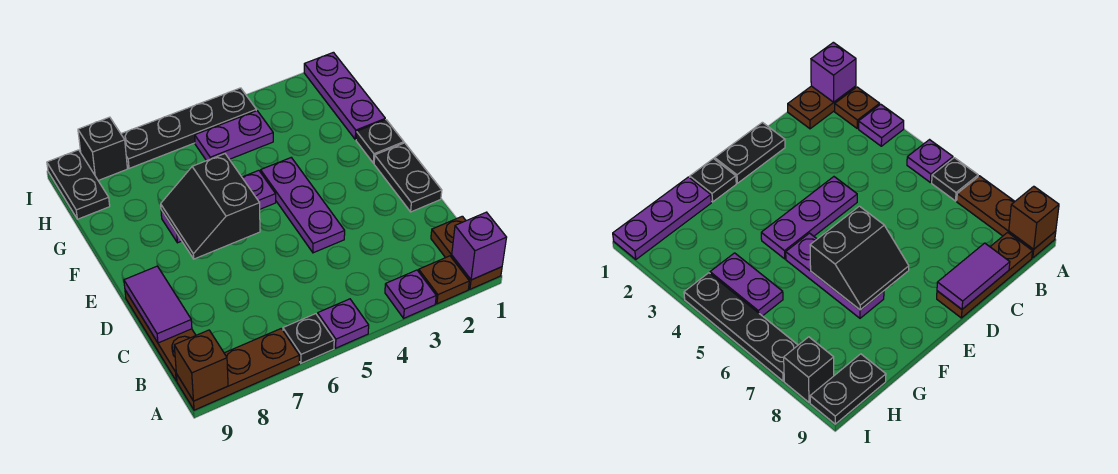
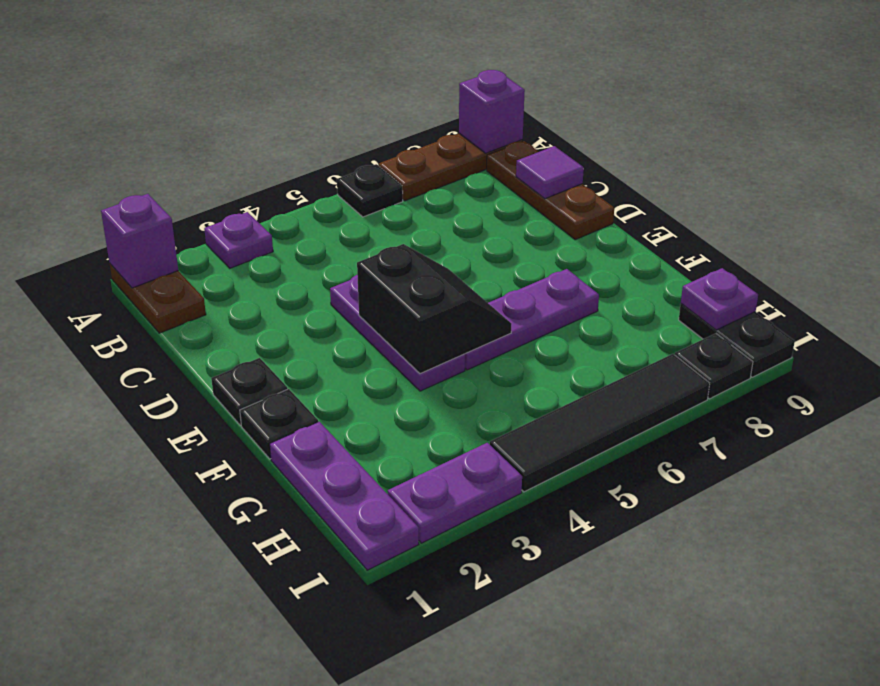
brown 1x1 plate [419,256,469,304] -> none
purple 1x1 plate [318,299,369,348] -> purple 1x1 plate moved to [681,268,758,330]
brown 1x1 brick [174,330,228,401] -> purple 1x1 brick [459,70,525,153]
purple 1x2 tile [124,266,192,343] -> purple 1x1 tile [516,146,584,199]
black 1x2 plate [374,143,442,212] -> black 1x1 plate [211,358,288,425]
black 2x2 slope [161,154,260,259] -> black 2x2 slope moved to [357,244,511,374]
purple 1x2 plate [195,111,273,161] -> purple 1x2 plate moved to [388,443,522,543]
black 1x4 plate [121,88,256,168] -> black 1x4 tile [490,354,710,492]
black 1x1 brick [78,117,127,180] -> black 1x1 plate [675,333,753,399]

